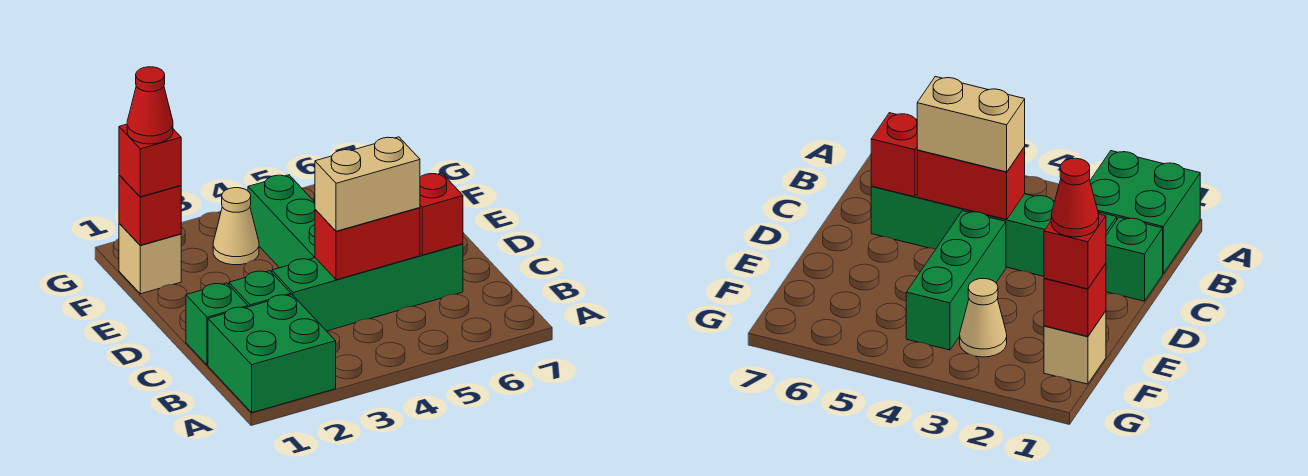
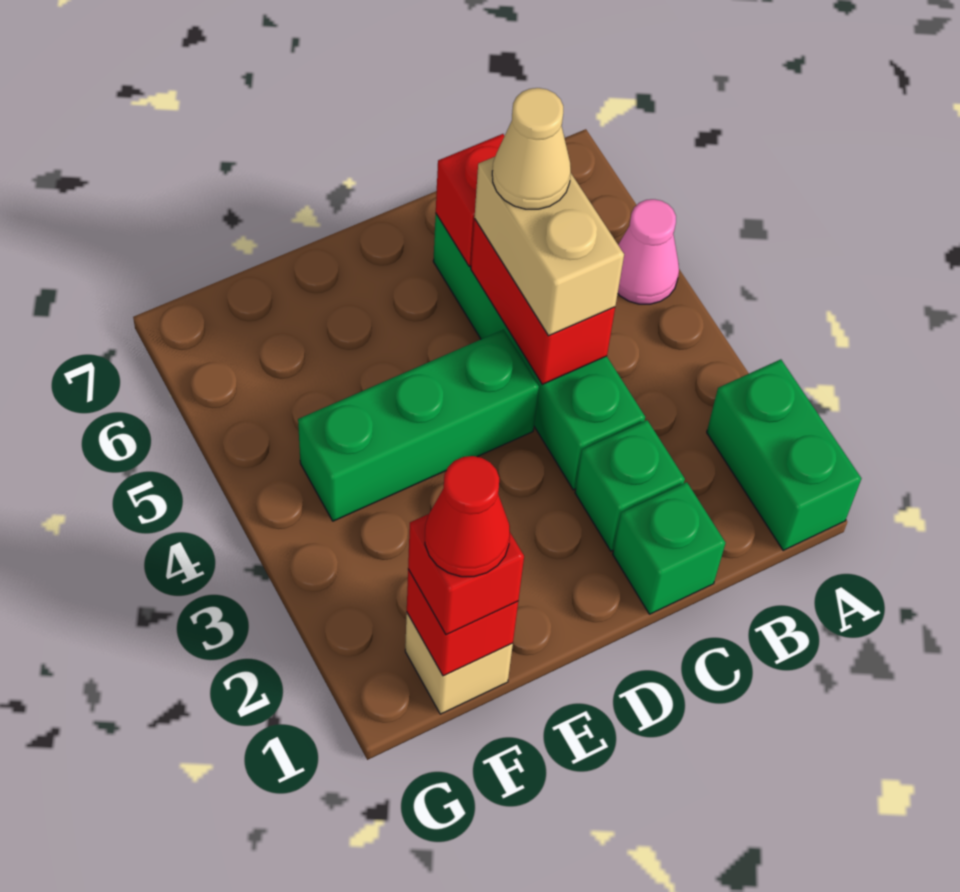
green 2x2 brick [208,295,336,413] -> green 1x2 brick [707,359,861,550]
none -> pink 1x1 cone [618,199,679,304]
tan 1x1 cone [213,188,259,265] -> tan 1x1 cone moved to [492,88,571,209]

